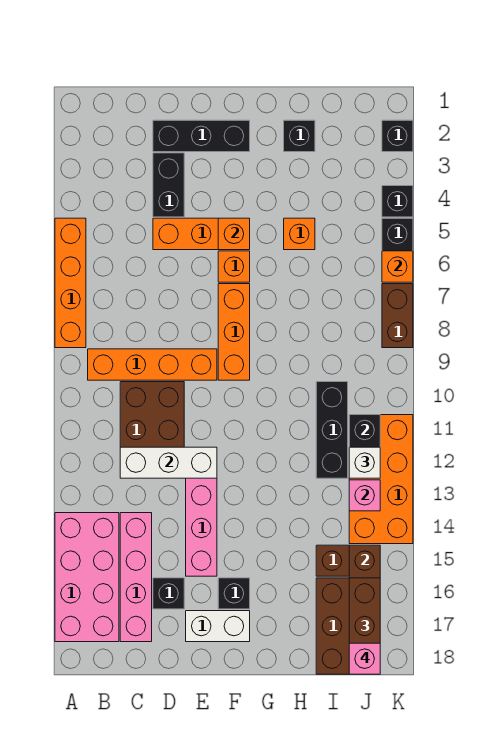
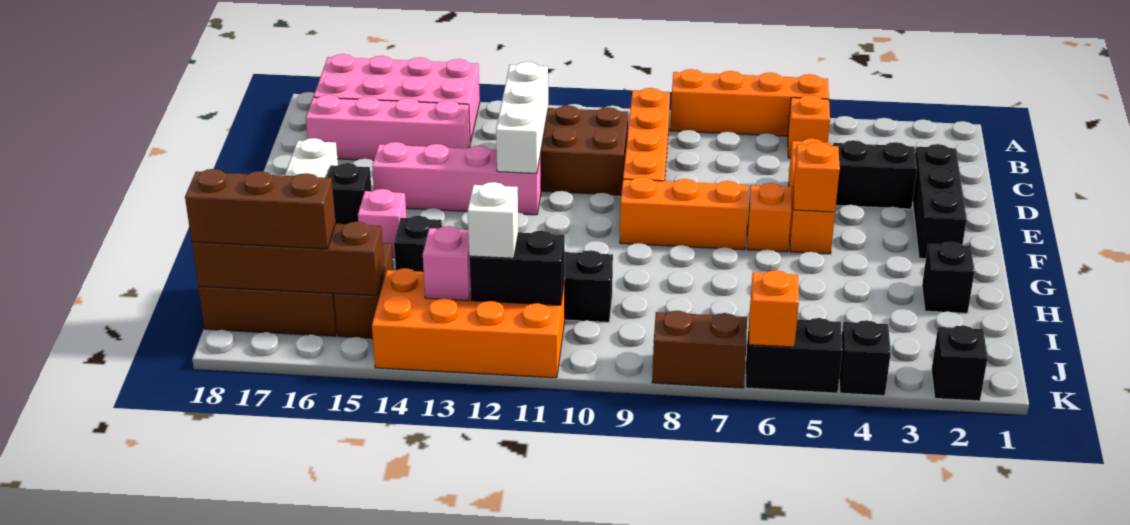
black 1x1 brick [153,578,184,609] -> black 1x1 brick moved to [394,216,442,272]
orange 1x1 brick [284,218,315,250] -> orange 1x1 brick moved to [788,95,830,158]
pink 1x1 brick [349,643,380,674] -> pink 1x1 brick moved to [358,189,407,258]

